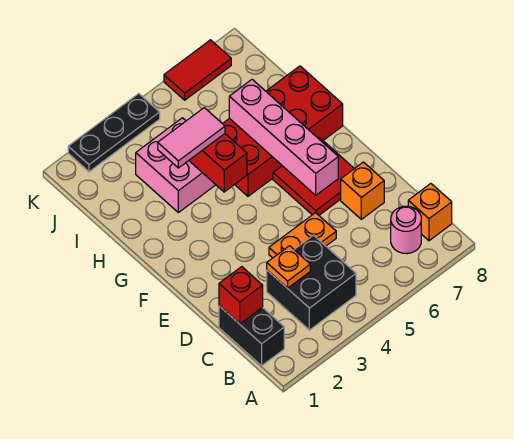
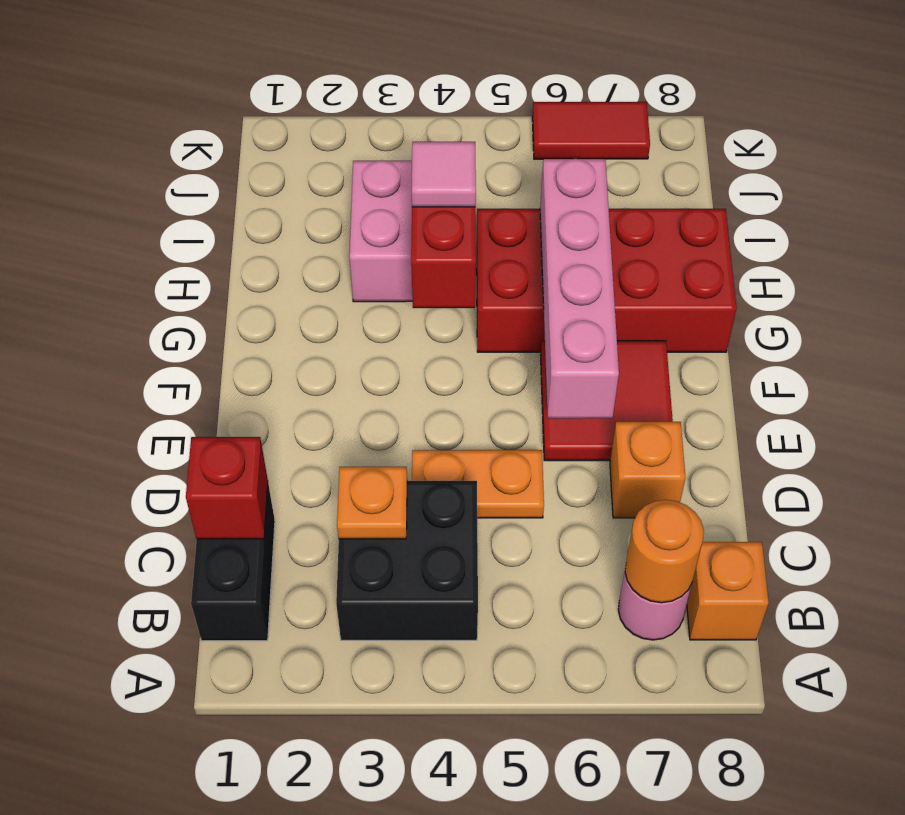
none -> orange 1x1 round brick [625,500,704,603]
pink 1x2 tile [158,108,225,168] -> pink 1x1 tile [412,142,476,207]
black 1x3 plate [68,94,160,172] -> none

